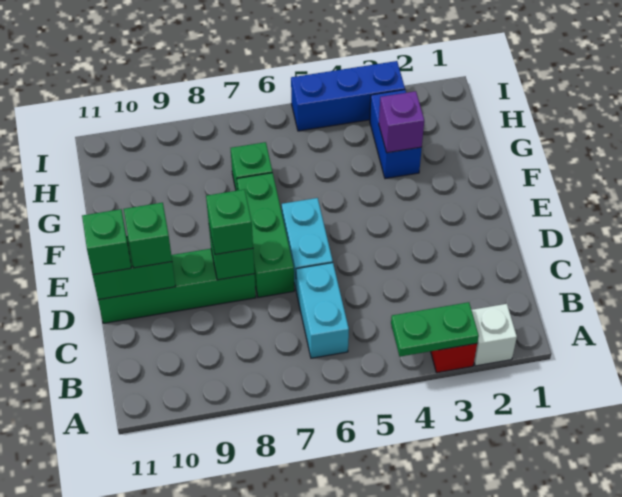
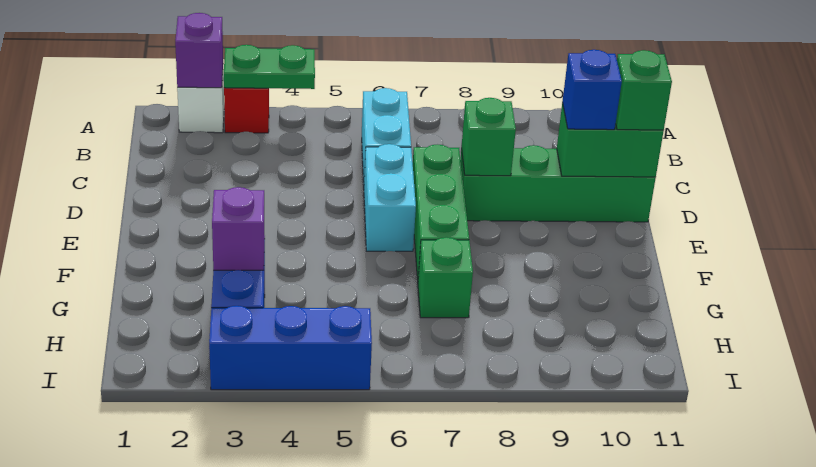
none -> purple 1x1 brick [175,13,223,88]
green 1x1 brick [206,189,253,254] -> none
green 1x1 brick [124,203,172,268] -> blue 1x1 brick [562,50,622,130]

